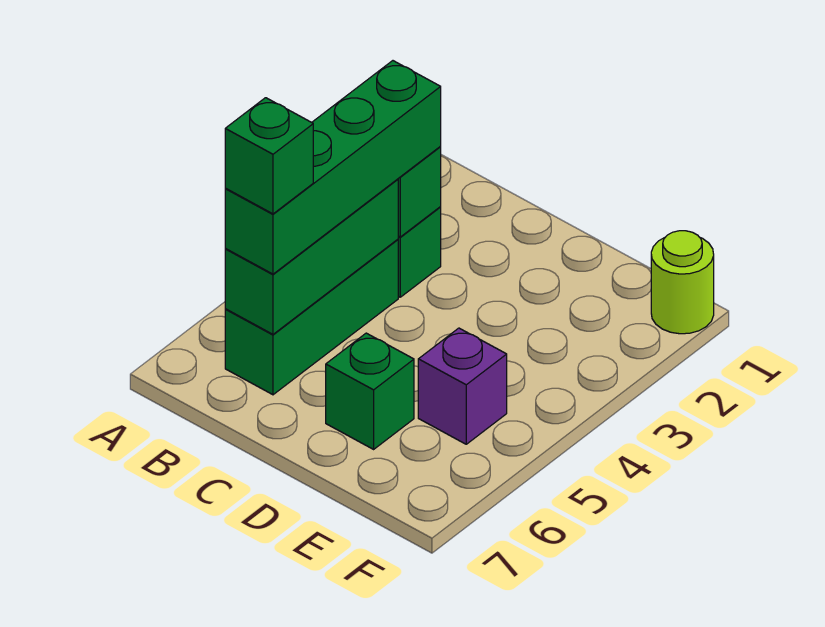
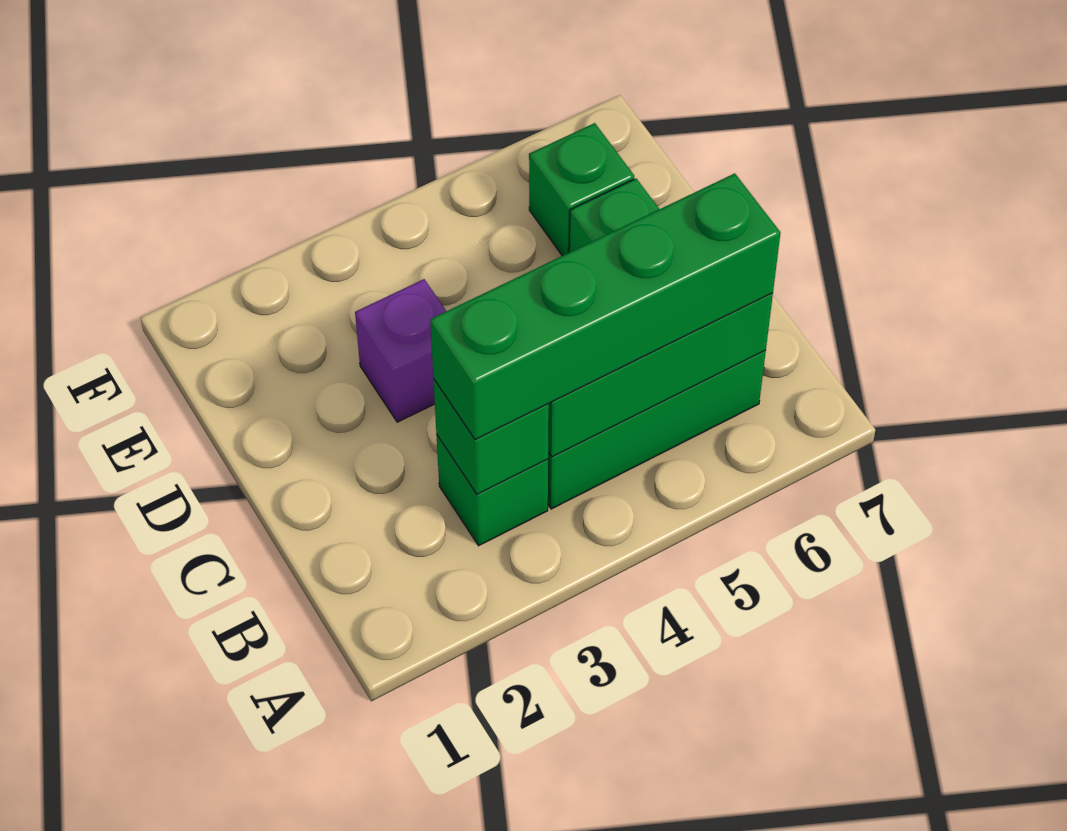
green 1x1 brick [225,98,313,214] -> green 1x1 brick moved to [529,123,634,256]
purple 1x1 brick [418,328,507,444] -> purple 1x1 brick moved to [355,279,446,422]
lime 1x1 round brick [651,231,714,334] -> none

